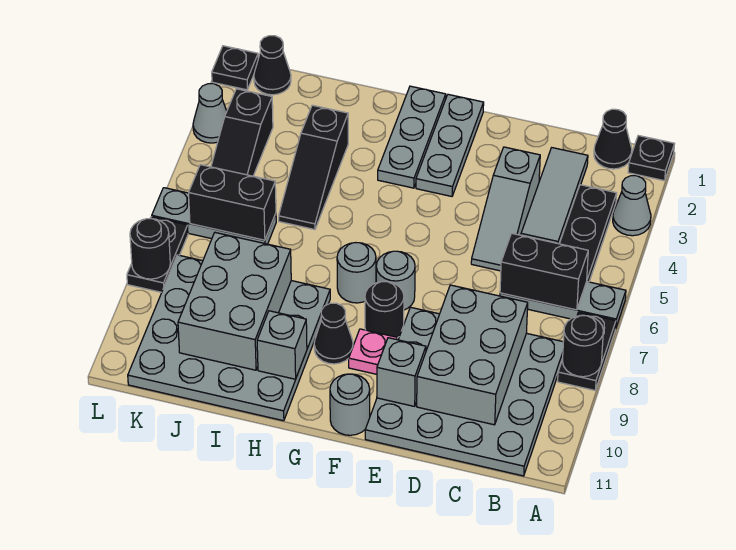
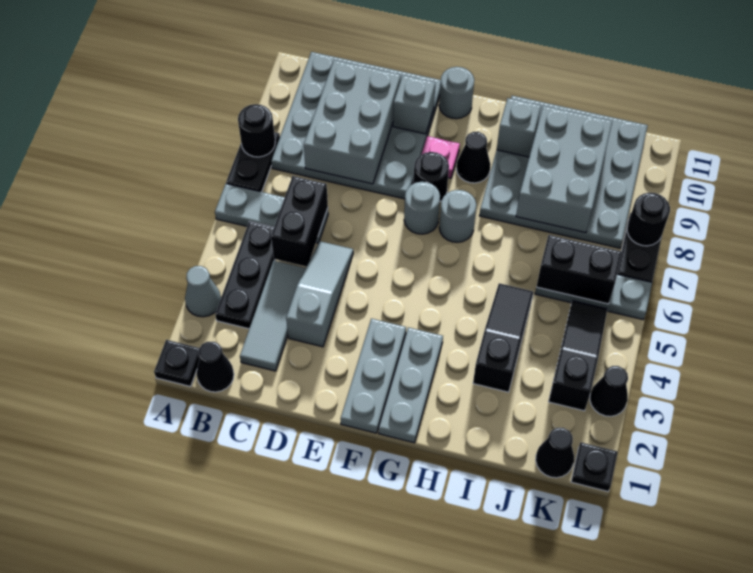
black 1x2 brick [500,233,588,310] -> black 1x2 brick turned to [271,176,328,267]
grey 1x1 cone [193,84,227,143] -> black 1x1 cone [590,366,628,416]

